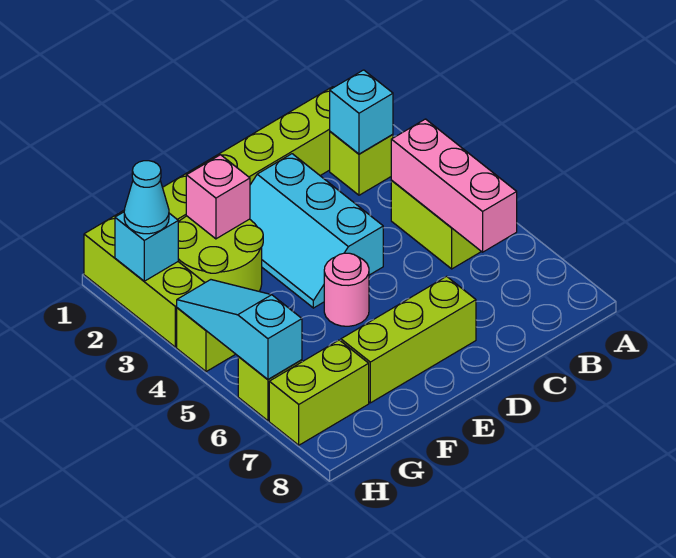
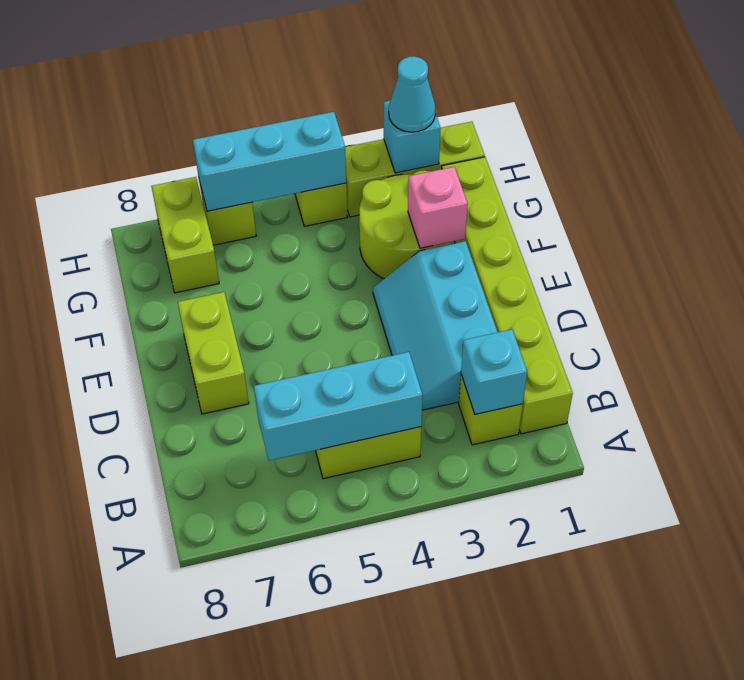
pink 1x3 brick [391,119,517,252] -> cyan 1x3 brick [254,352,423,461]
cyan 2x3 slope [250,154,383,308] -> cyan 2x3 slope turned to [373,241,498,410]
lime 1x3 brick [341,276,476,403] -> lime 1x2 brick [178,292,249,414]
pink 1x1 round brick [324,253,369,326] -> none
cyan 1x3 slope [177,280,302,379] -> cyan 1x3 brick [193,112,346,211]

